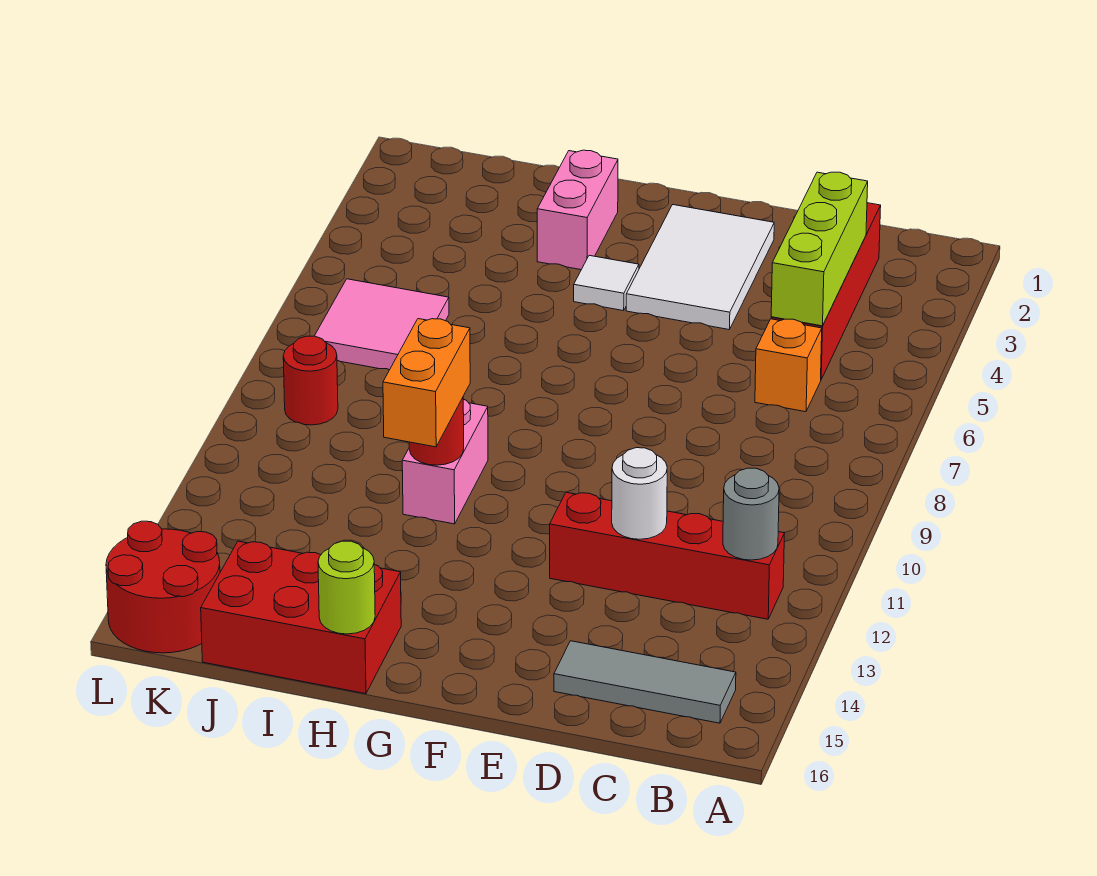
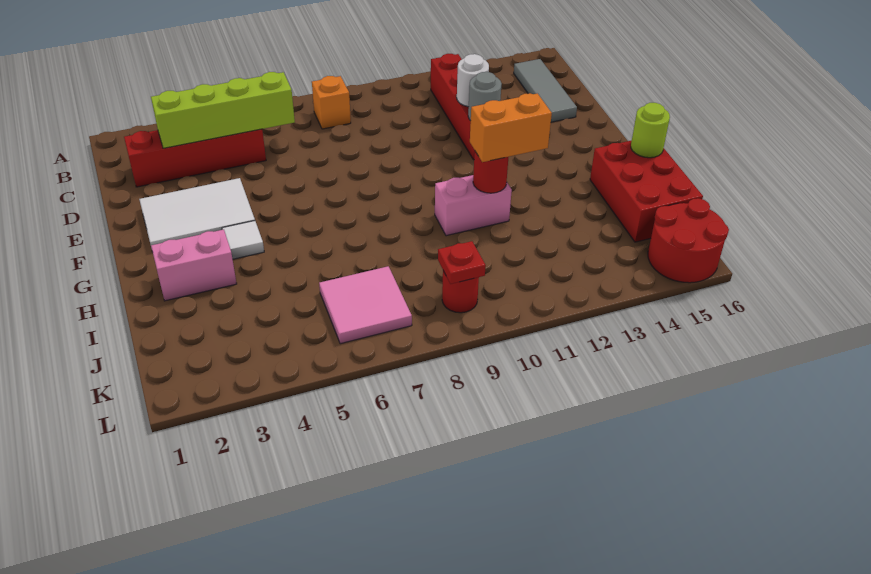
grey 1x1 round brick [723,468,779,560] -> grey 1x1 round brick moved to [468,72,502,121]
lime 1x3 brick [771,172,868,326] -> lime 1x4 brick [151,72,295,148]
orange 1x1 brick [755,319,822,412] -> orange 1x1 brick moved to [312,76,351,129]
none -> red 1x1 plate [438,241,486,284]

